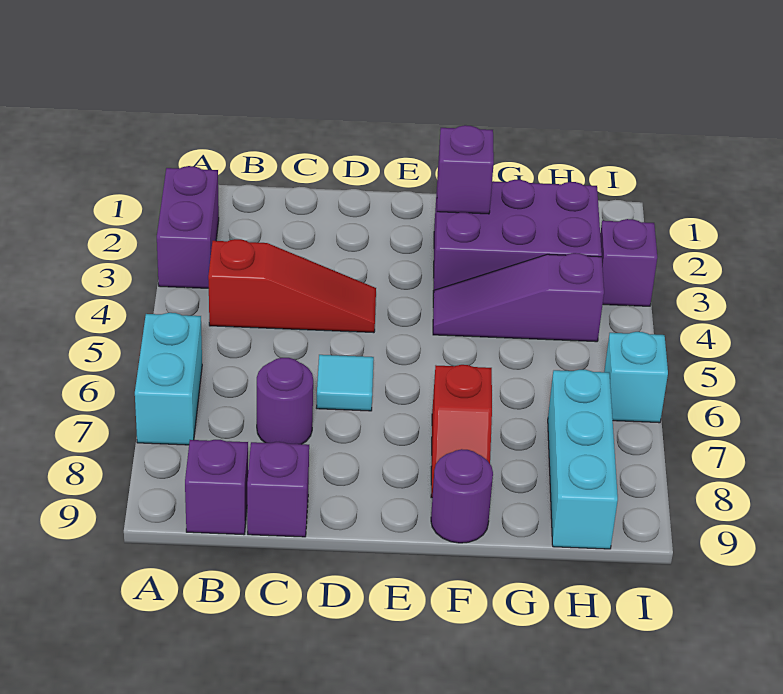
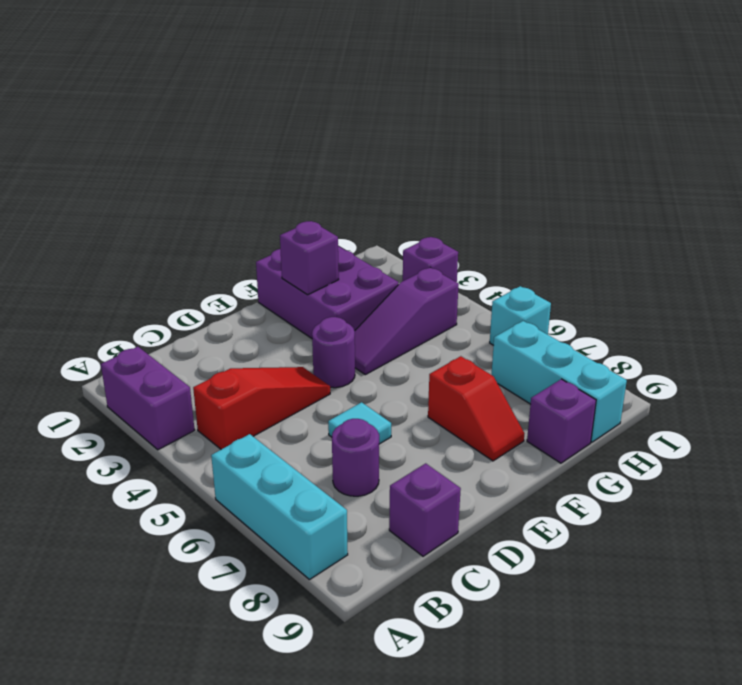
cyan 1x2 brick [135,313,202,445] -> cyan 1x3 brick [211,434,348,580]
purple 1x1 brick [185,440,248,535] -> purple 1x1 brick moved to [527,379,596,463]
purple 2x3 brick [433,180,602,296] -> purple 2x3 brick turned to [256,246,399,338]
purple 1x1 round brick [431,449,493,543] -> purple 1x1 round brick moved to [312,317,355,388]

